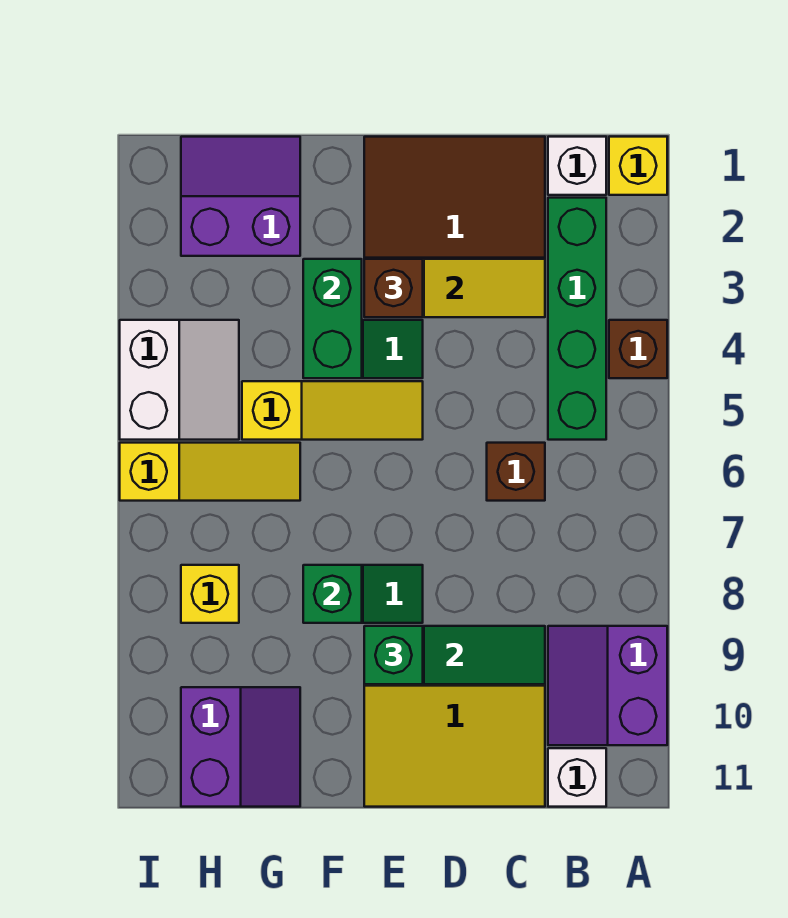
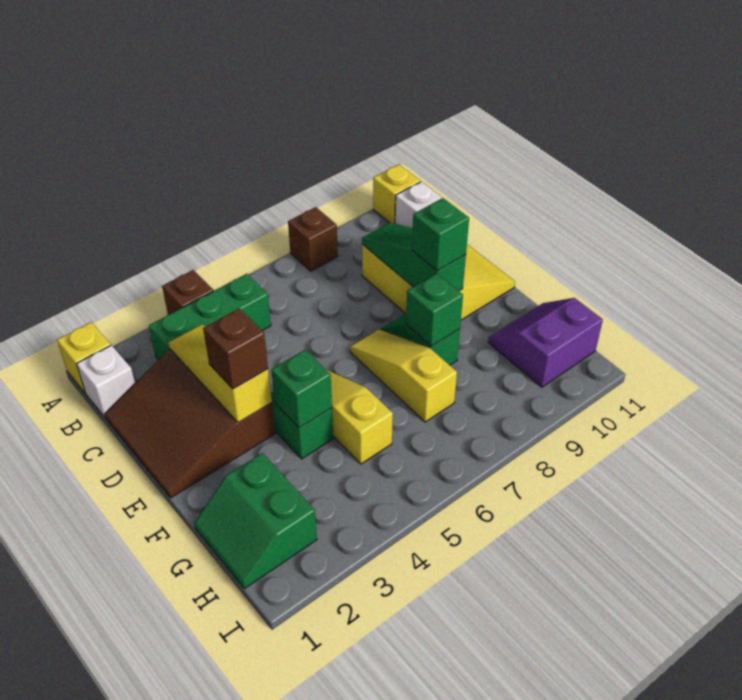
purple 2x2 slope [548,626,667,745] -> none
green 1x4 brick [548,198,606,440] -> green 1x3 brick [149,274,271,360]
brown 1x1 brick [487,443,545,501] -> brown 1x1 brick moved to [288,207,338,271]
green 1x2 brick [303,259,362,378] -> green 1x1 brick [271,350,332,428]
purple 2x2 slope [181,137,300,256] -> green 2x2 slope [194,453,317,589]
yellow 1x3 slope [120,443,300,501] -> yellow 1x3 slope moved to [350,330,457,422]
white 2x2 slope [120,320,239,440] -> none
yellow 1x1 brick [181,565,239,623] -> yellow 1x1 brick moved to [373,164,420,224]

